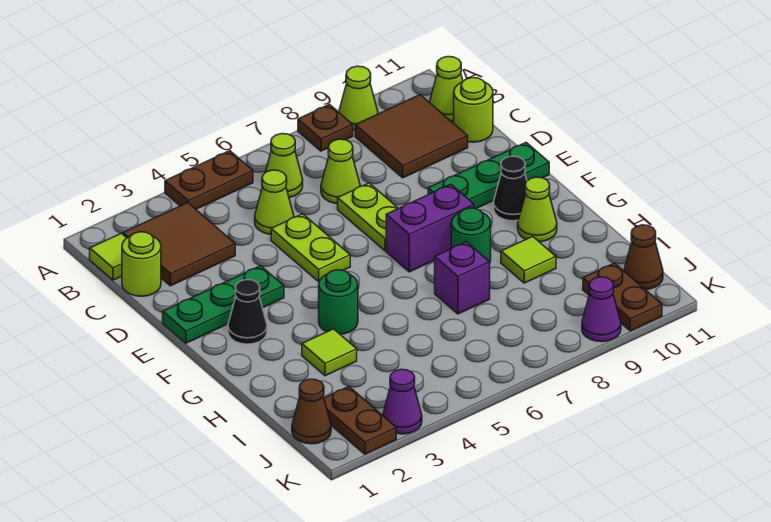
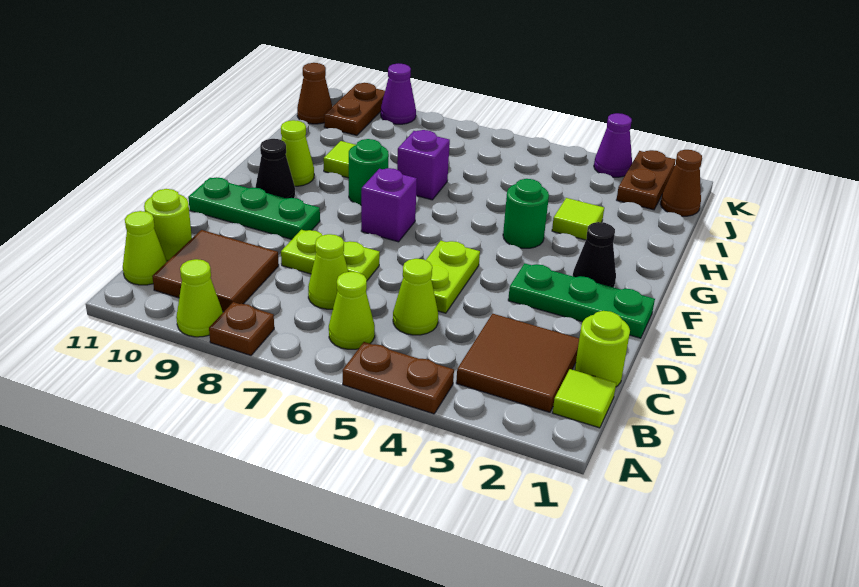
lime 1x2 plate [338,183,398,251] -> lime 1x2 plate turned to [281,230,380,280]
purple 1x2 brick [386,184,474,272] -> purple 1x1 brick [361,168,417,242]

